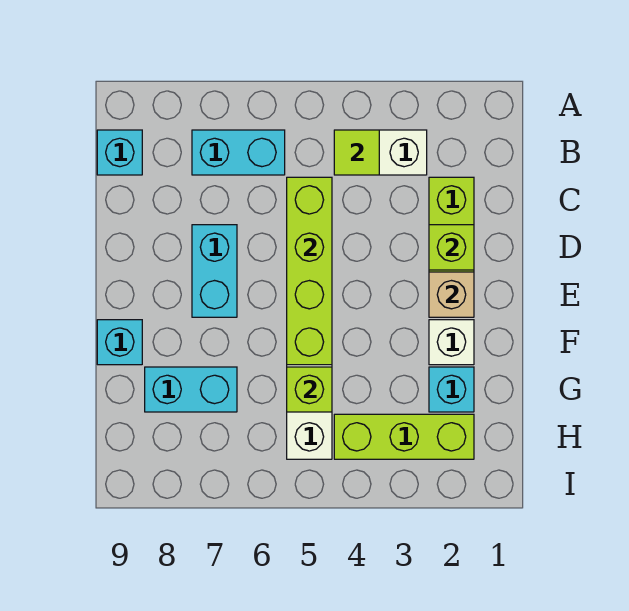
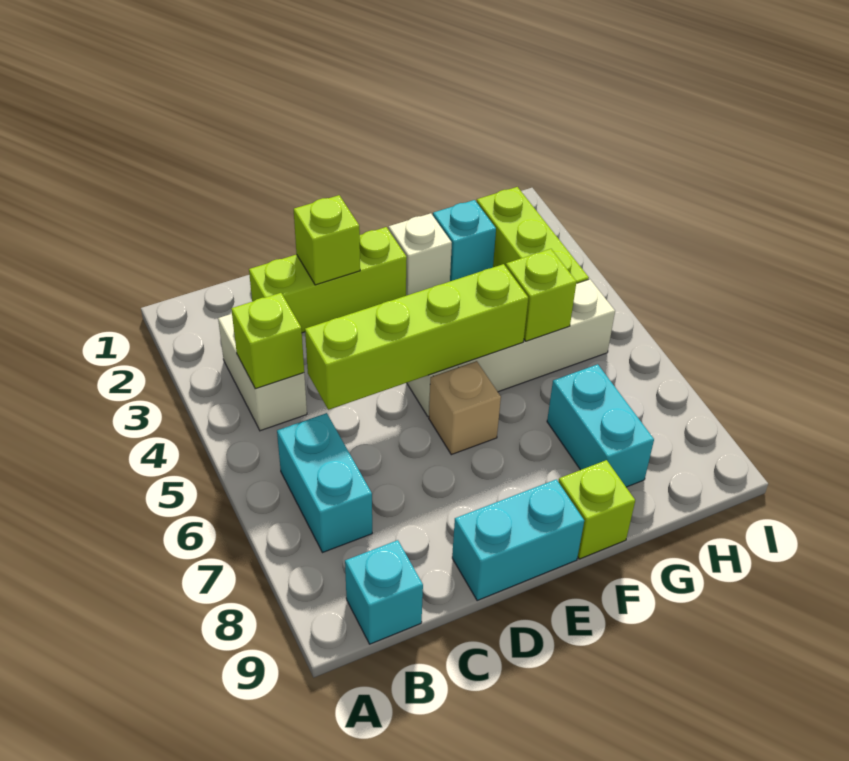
lime 1x1 tile [334,130,379,175] -> lime 1x1 brick [231,293,304,389]
cyan 1x2 brick [192,225,237,317] -> cyan 1x2 brick moved to [452,479,584,601]
tan 1x1 brick [429,272,474,317] -> tan 1x1 brick moved to [429,361,501,455]
cyan 1x1 brick [97,320,142,365] -> lime 1x1 brick [559,460,635,559]

